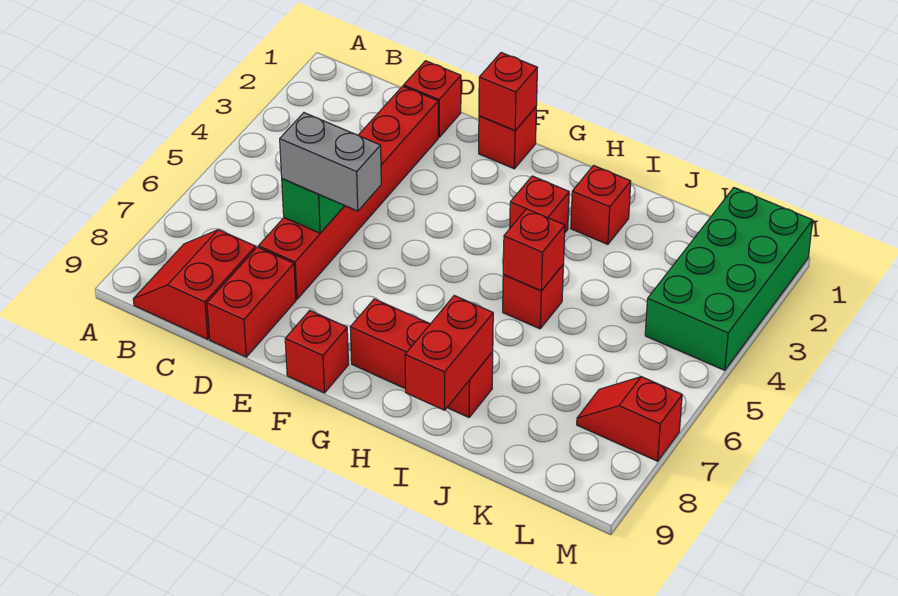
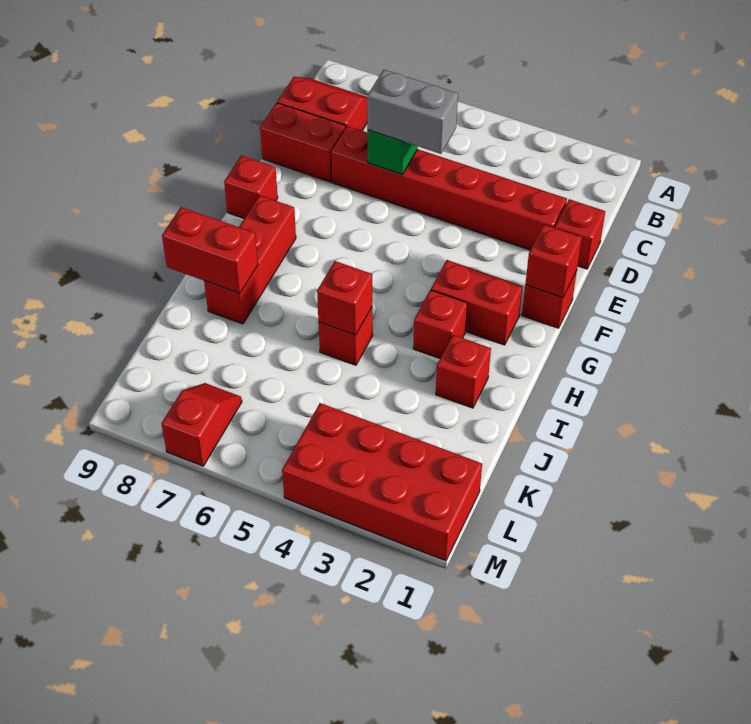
grey 1x2 brick [280,113,381,211] -> grey 1x2 brick turned to [367,70,458,154]
none -> red 1x2 brick [431,260,523,345]
green 2x4 brick [645,188,813,370] -> red 2x4 brick [282,403,482,561]

